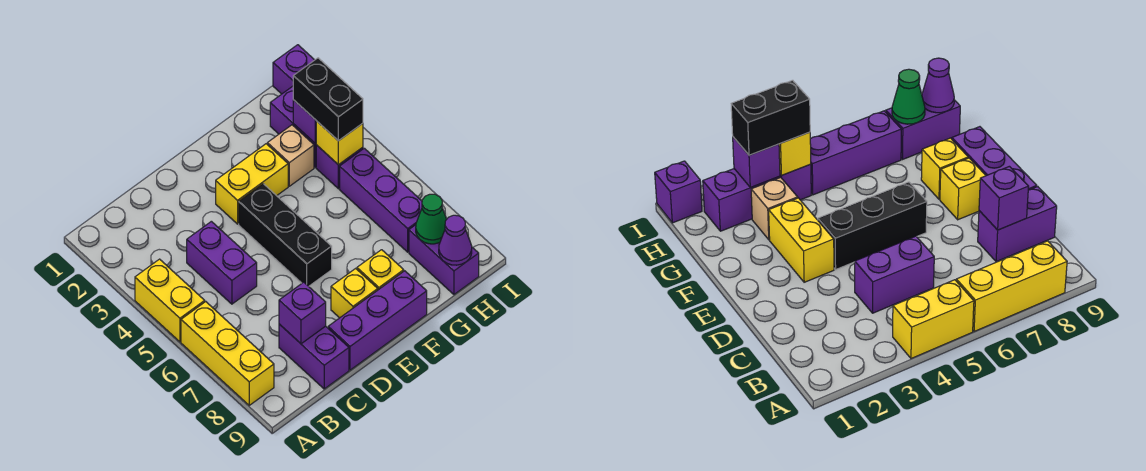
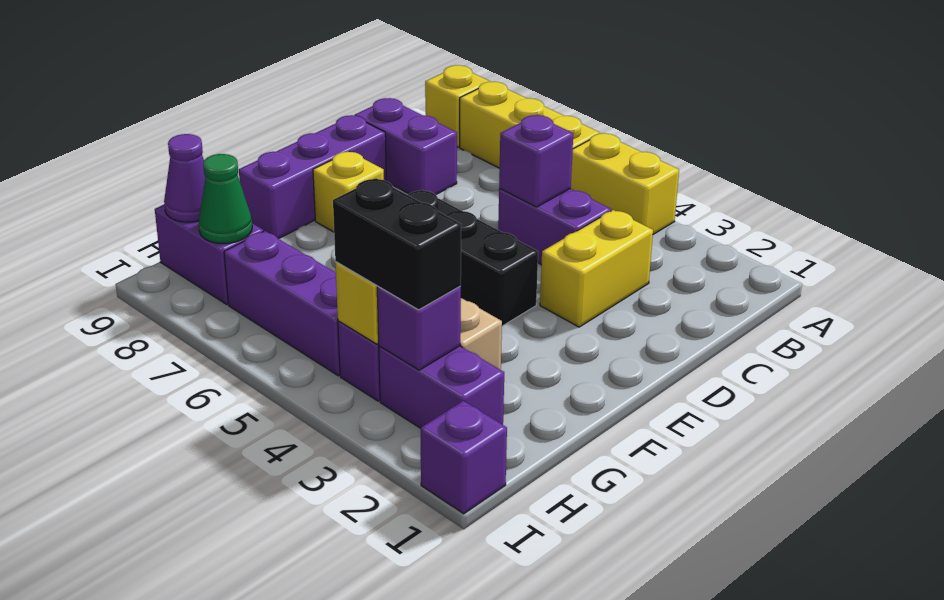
purple 1x1 brick [279,282,326,344] -> purple 1x1 brick moved to [499,115,573,207]
yellow 1x2 brick [216,144,288,224] -> yellow 1x2 brick moved to [540,210,653,327]
yellow 1x1 brick [357,250,404,290] -> yellow 1x1 brick moved to [425,65,490,147]

